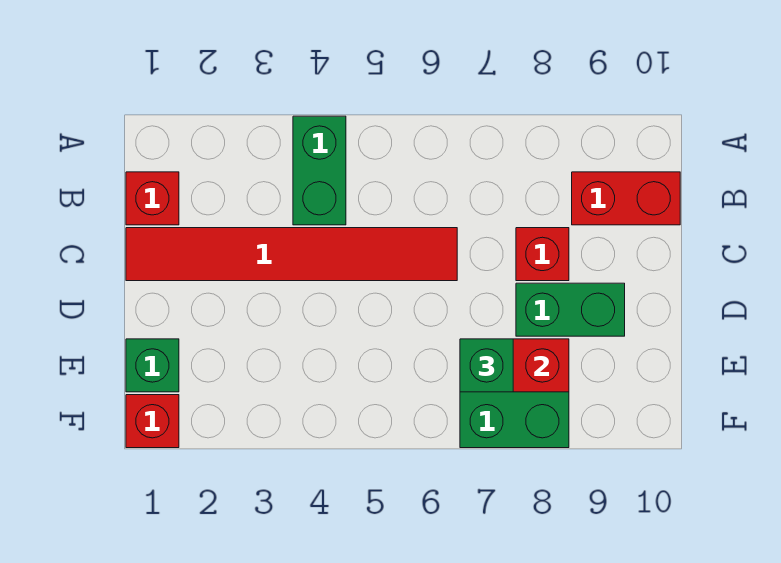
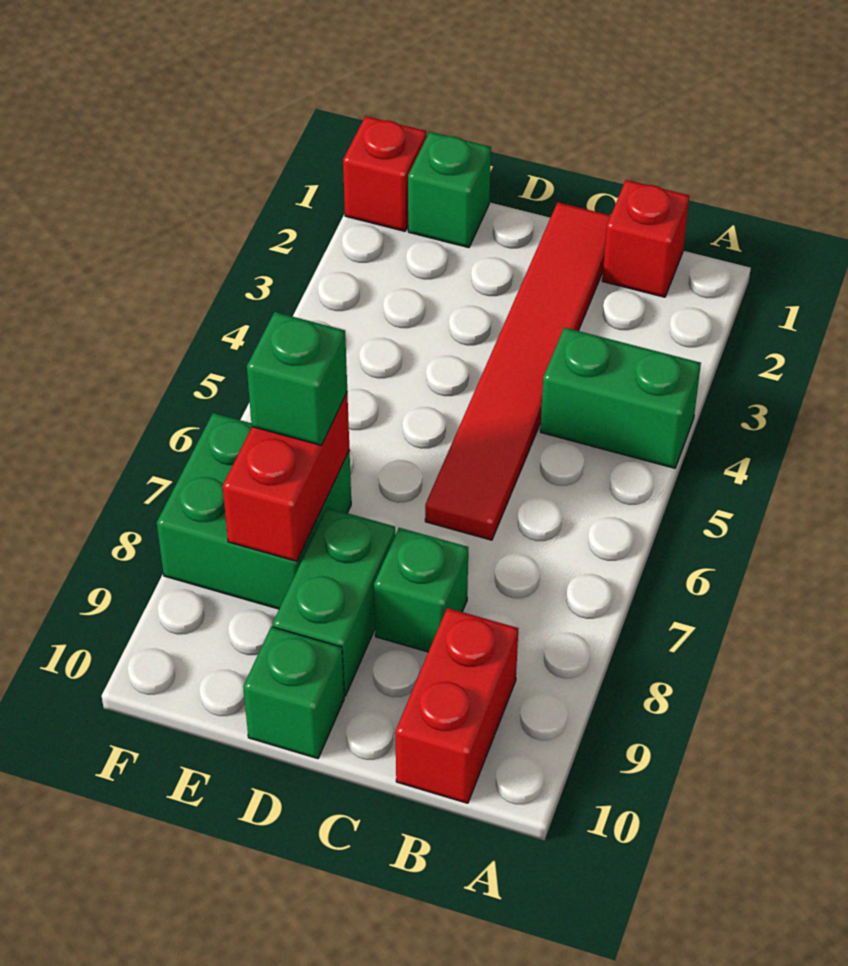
red 1x1 brick [516,228,569,281] -> green 1x1 brick [374,528,468,652]
none -> green 1x1 brick [243,627,344,759]

